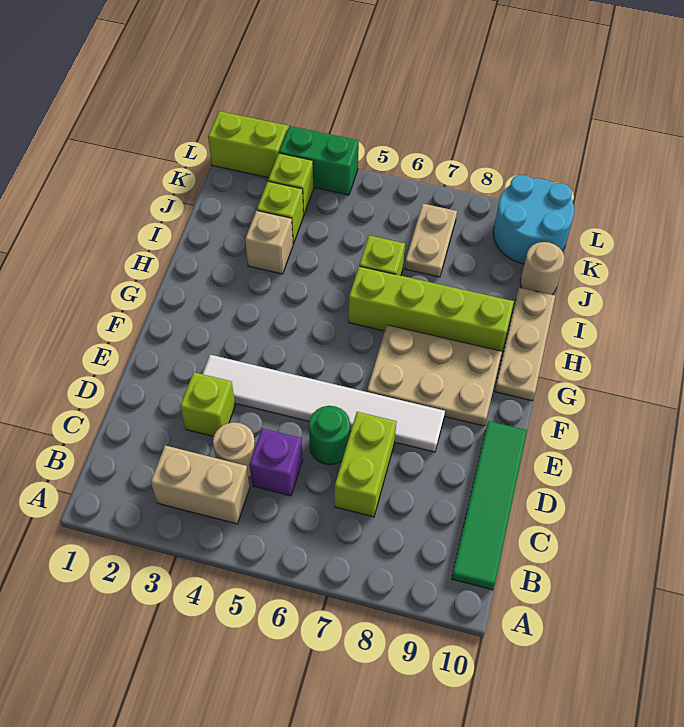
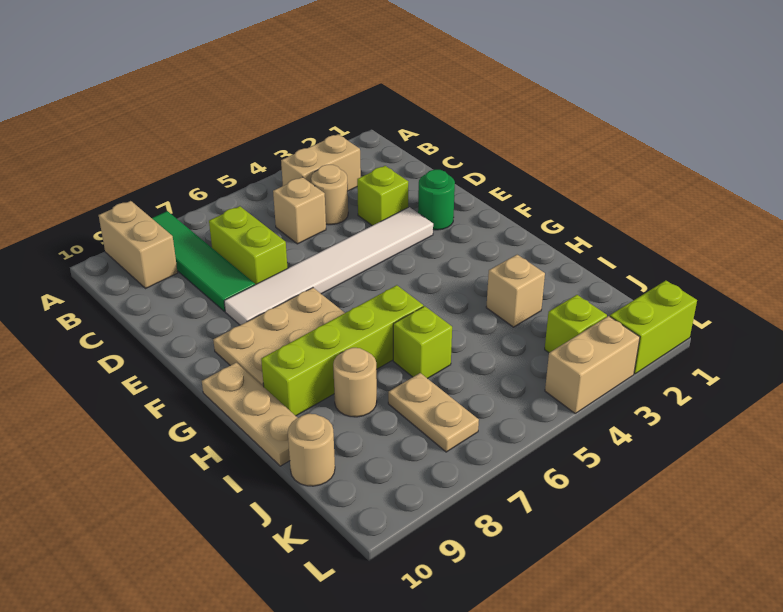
none -> tan 1x2 brick [99,201,178,288]
green 1x4 tile [451,421,527,590] -> green 1x4 tile moved to [152,211,255,311]
purple 1x1 brick [249,428,303,496] -> tan 1x1 brick [273,177,326,244]
green 1x1 round brick [309,406,350,465] -> green 1x1 round brick moved to [418,170,455,230]
none -> tan 1x1 round brick [333,348,377,417]
lime 1x1 brick [257,181,303,244] -> none
cyan 2x2 round brick [493,175,574,264] -> none
green 1x2 brick [279,126,359,195] -> tan 1x2 brick [545,316,640,413]

